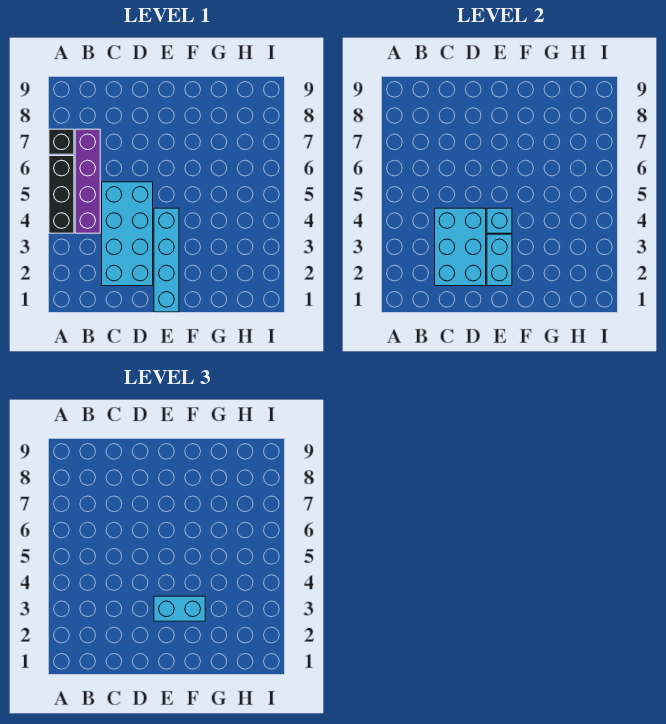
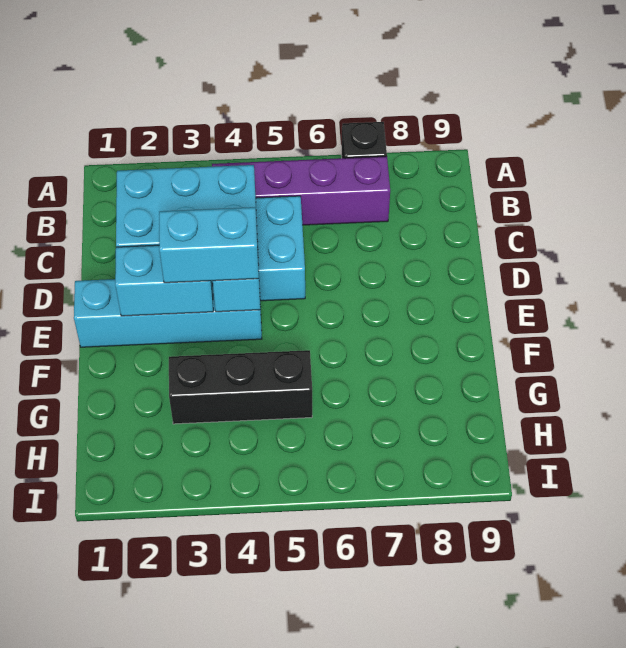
black 1x3 brick [49,156,74,233] -> black 1x3 brick moved to [169,350,312,424]
cyan 1x2 brick [154,596,205,621] -> cyan 1x2 brick turned to [159,207,259,283]

